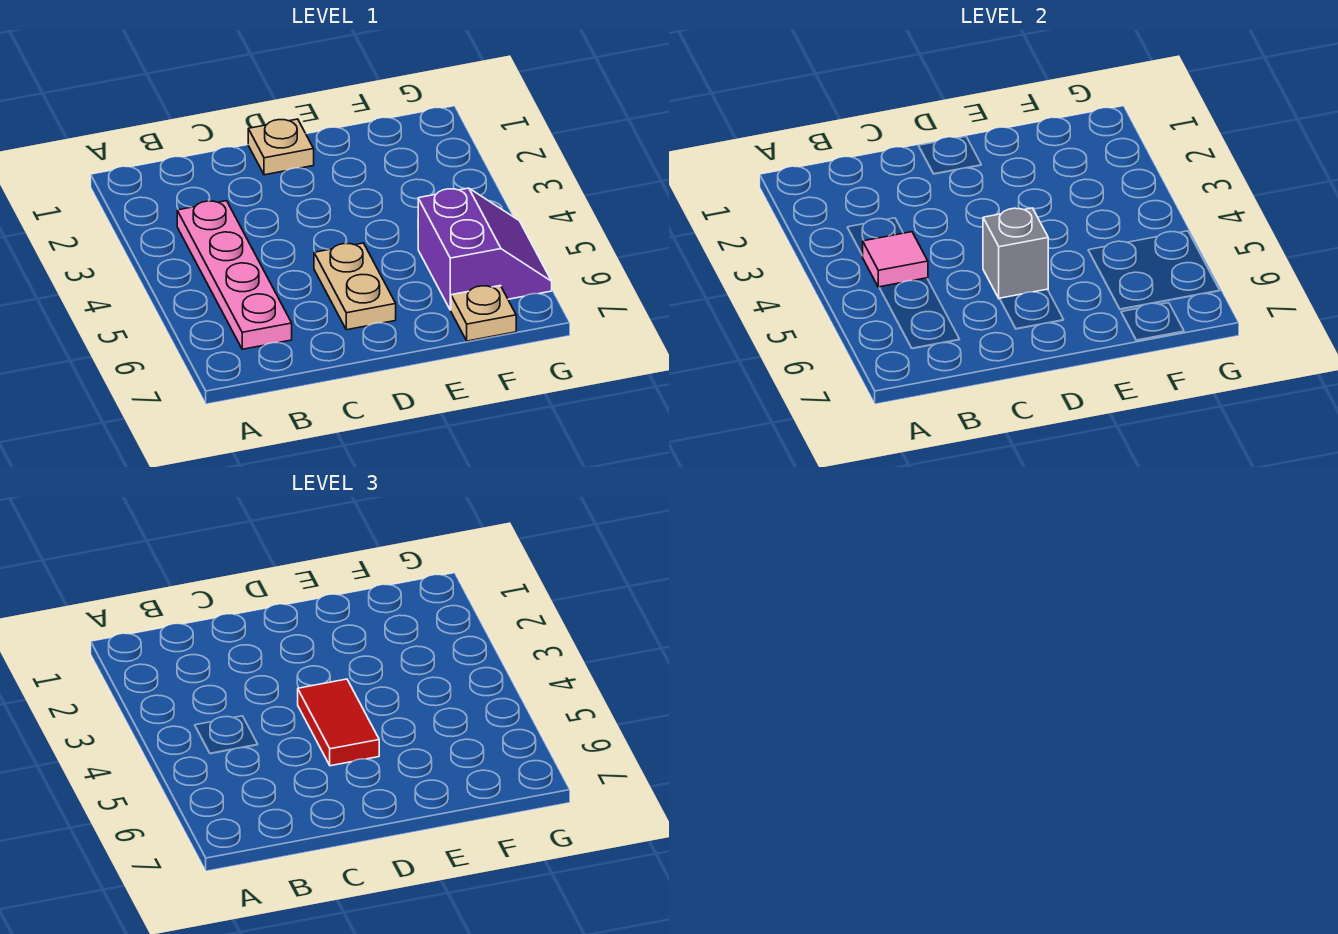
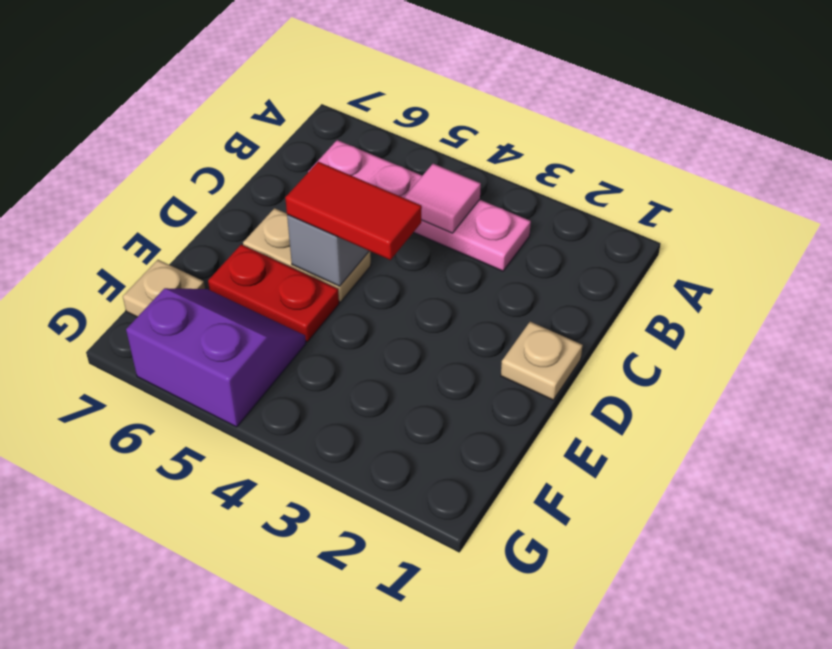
none -> red 1x2 plate [208,245,339,342]
purple 2x2 slope [418,188,552,310] -> purple 2x2 slope turned to [126,288,306,427]

